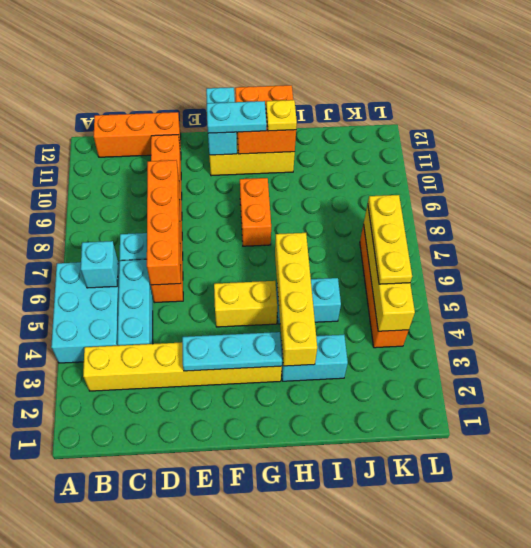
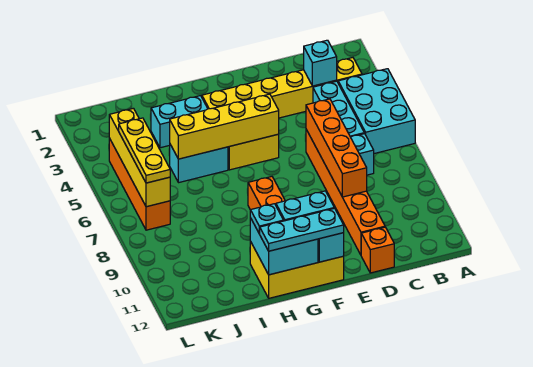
cyan 1x1 brick [81,241,118,288] -> cyan 1x1 brick moved to [304,40,337,86]
orange 1x3 brick [94,112,181,157] -> orange 1x1 brick [361,227,394,273]
cyan 1x3 plate [182,332,282,371] -> cyan 1x3 plate moved to [259,208,344,251]
orange 2x2 brick [235,85,296,154] -> cyan 2x2 brick [250,218,318,275]
yellow 1x4 brick [275,233,317,366] -> yellow 1x4 brick turned to [170,94,279,159]
yellow 1x1 plate [266,100,297,131] -> cyan 1x1 plate [250,204,283,233]

